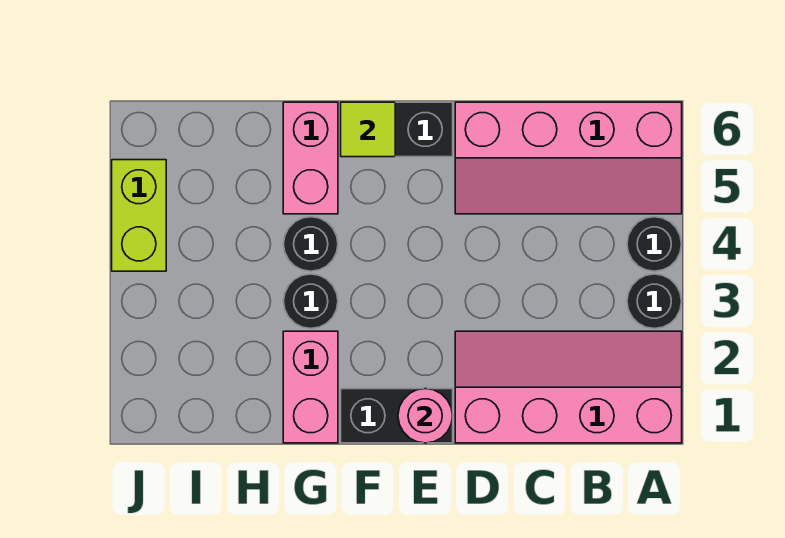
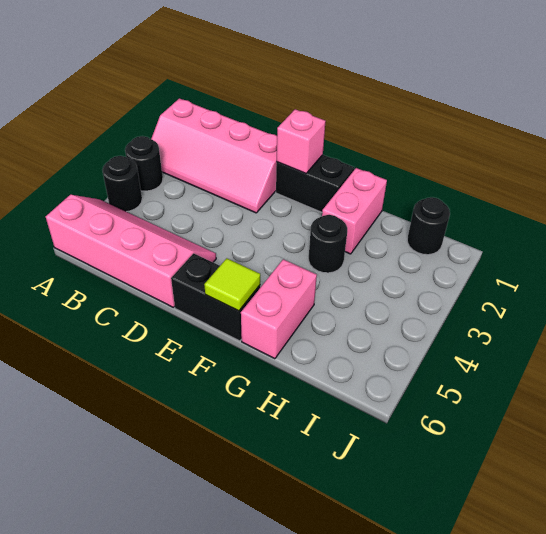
pink 1x1 round brick [398,389,453,443] -> pink 1x1 brick [277,109,326,173]
black 1x1 round brick [284,217,338,271] -> black 1x1 round brick moved to [407,197,450,255]
lime 1x2 brick [112,160,166,271] -> none

